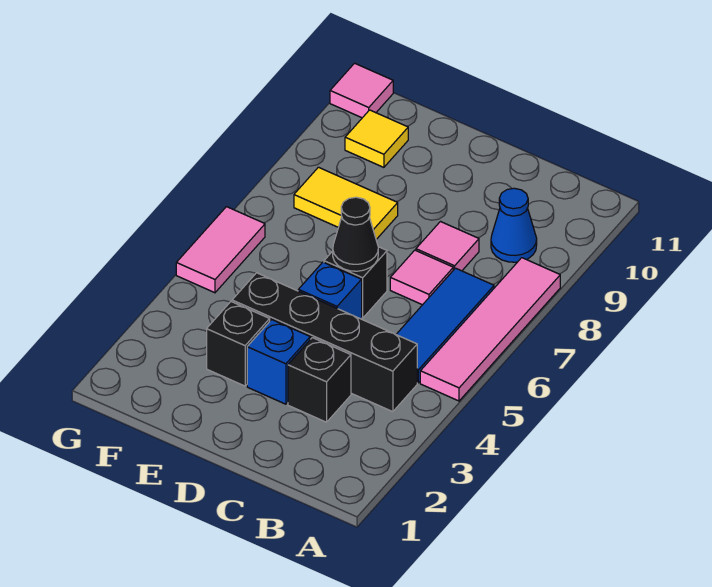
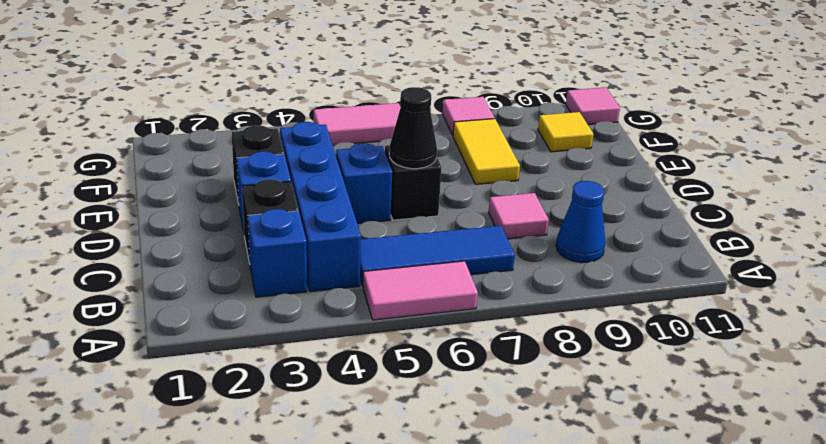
pink 1x4 tile [420,258,560,401] -> pink 1x2 tile [363,261,478,320]
none -> blue 1x1 brick [248,209,307,297]
black 1x4 brick [232,273,417,412] -> blue 1x4 brick [280,122,361,292]
pink 1x1 tile [390,250,453,305] -> pink 1x1 tile moved to [443,97,494,135]

